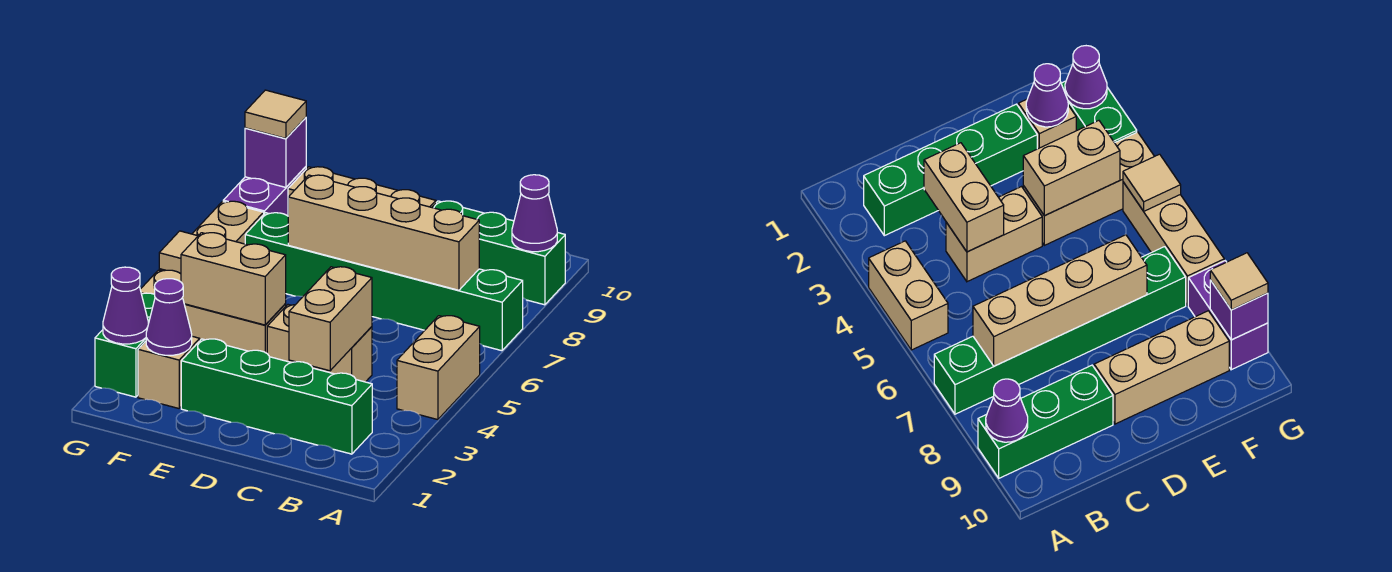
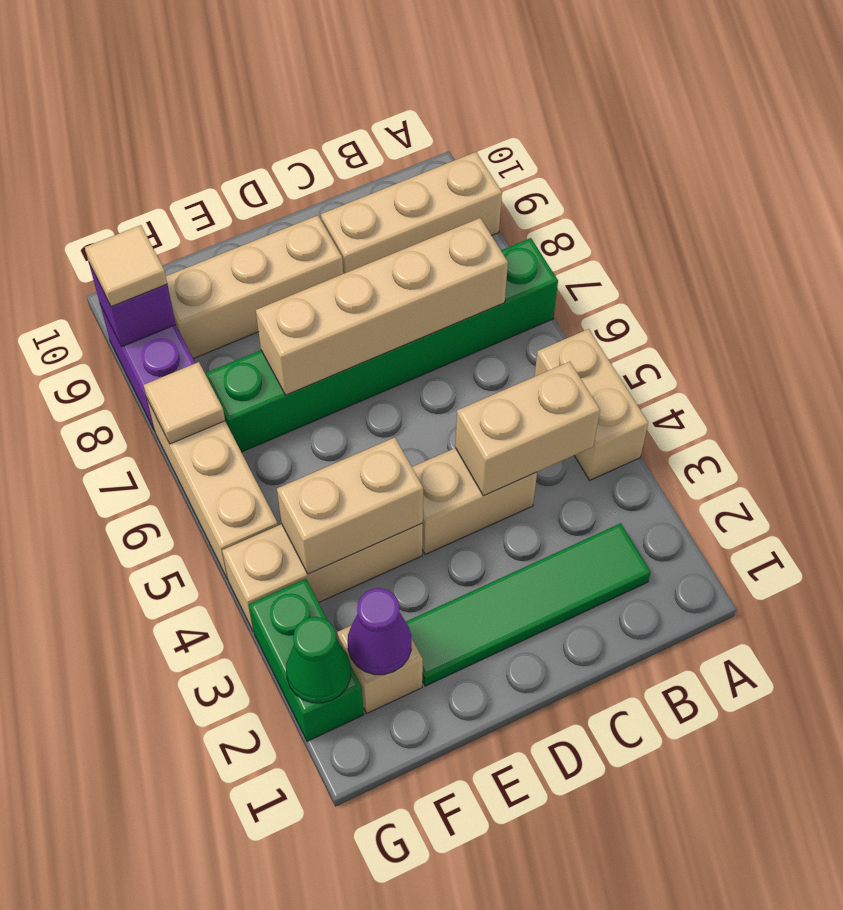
green 1x3 brick [432,201,565,305] -> tan 1x3 brick [321,152,502,274]
purple 1x1 cone [512,175,557,252] -> none
green 1x4 brick [181,339,372,454] -> green 1x4 tile [406,523,651,686]
tan 1x2 brick [289,267,372,371] -> tan 1x2 brick turned to [455,362,600,496]
purple 1x1 cone [103,267,148,344] -> green 1x1 cone [286,617,351,703]
tan 1x1 tile [159,231,198,274] -> tan 1x1 tile moved to [144,362,225,444]

